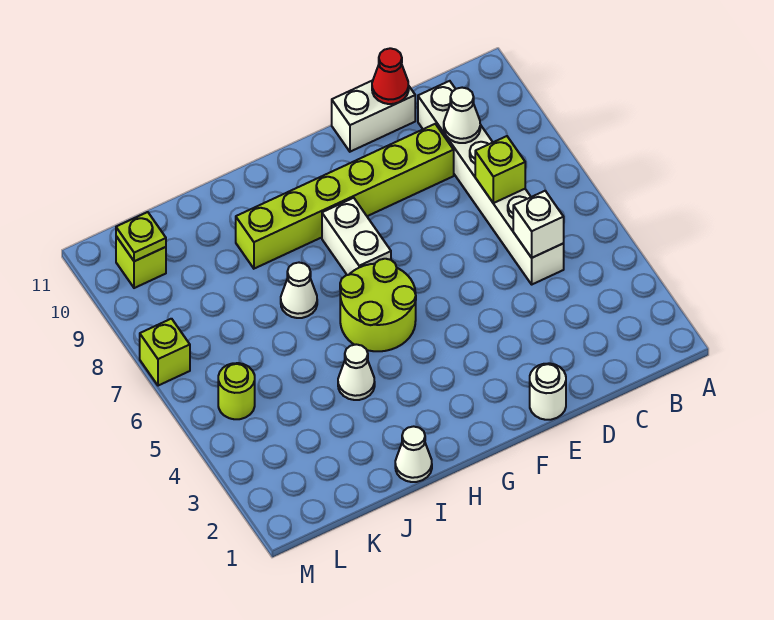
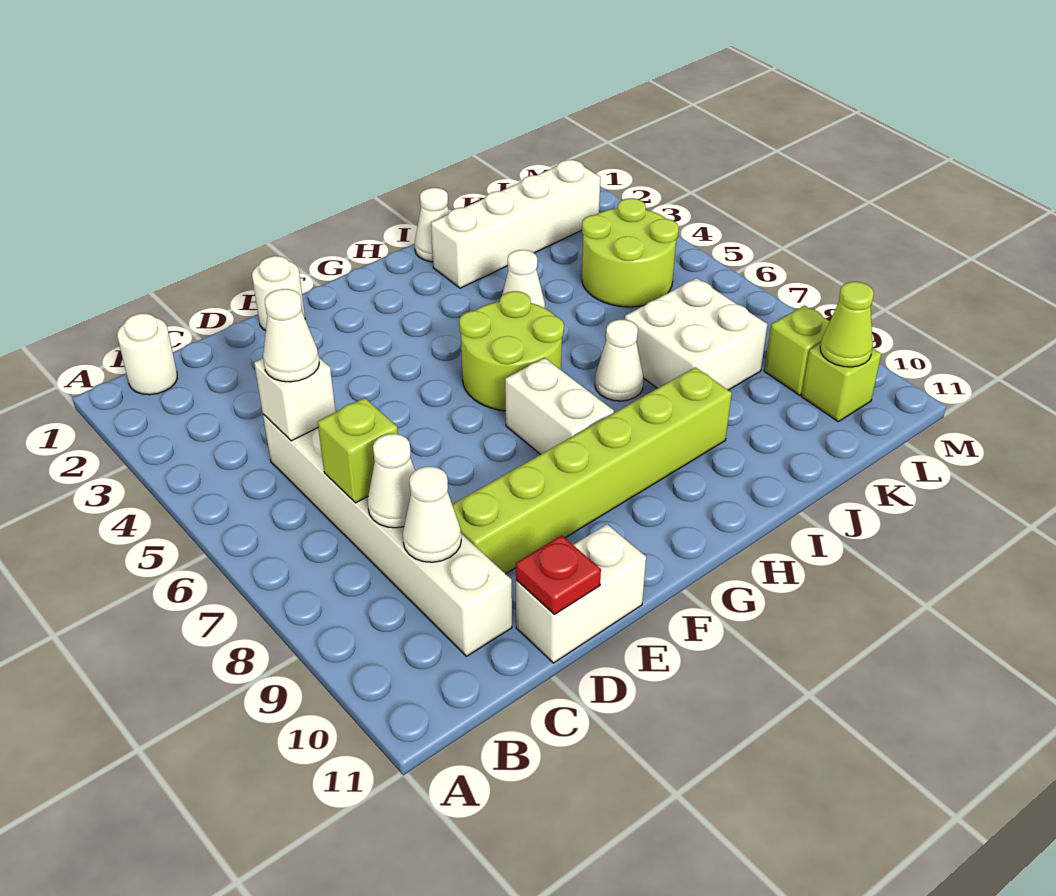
none -> white 1x1 round brick [117,313,177,395]
none -> white 1x1 cone [263,289,319,382]
none -> white 1x1 cone [368,434,415,528]
red 1x1 cone [372,48,409,104] -> red 1x1 plate [516,535,601,614]
none -> white 1x4 brick [431,159,600,288]
none -> white 2x2 brick [625,278,767,390]
lime 1x1 round brick [218,363,255,419] -> lime 2x2 round brick [582,198,679,307]
lime 1x1 plate [116,212,166,261] -> lime 1x1 cone [820,282,874,367]
lime 1x1 brick [140,319,190,386] -> lime 1x1 brick moved to [764,306,830,395]

